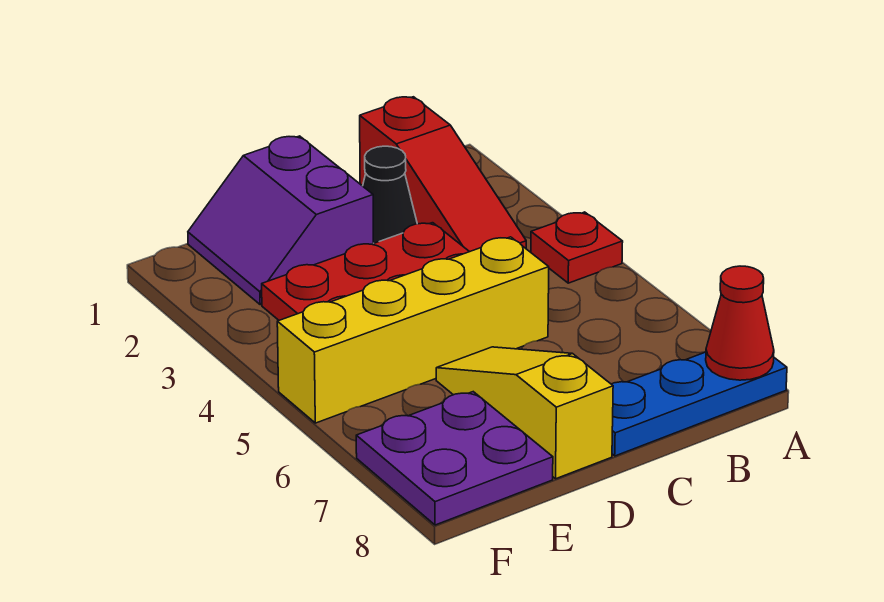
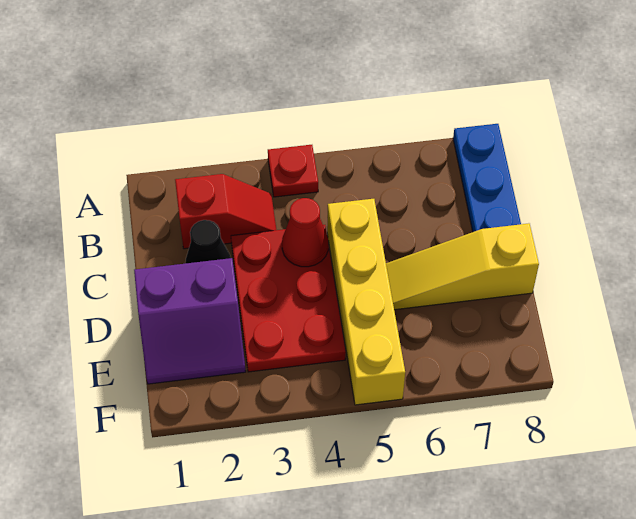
red 1x1 cone [706,266,774,380] -> red 1x1 cone moved to [282,198,328,267]
red 1x3 slope [360,97,526,252] -> red 1x2 slope [175,174,276,249]
purple 2x2 plate [356,392,553,525] -> none

